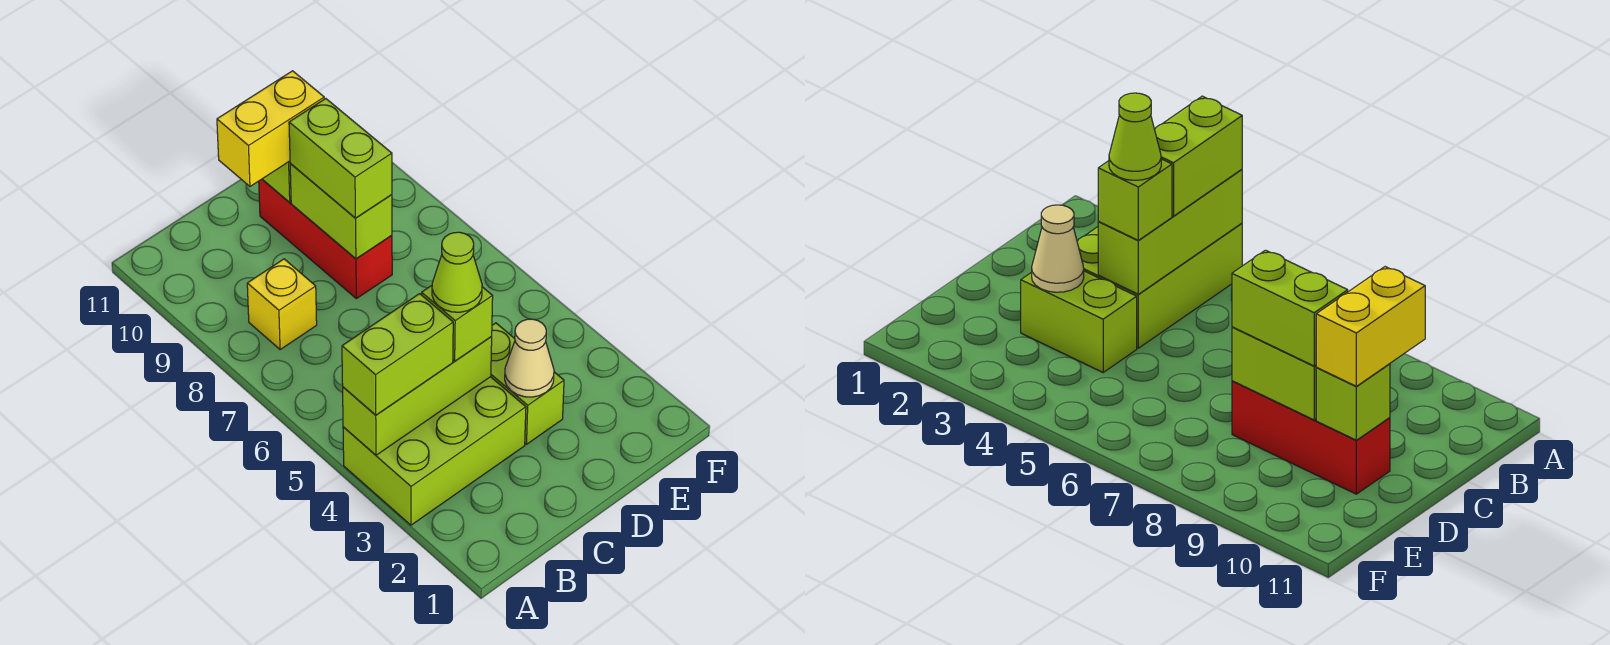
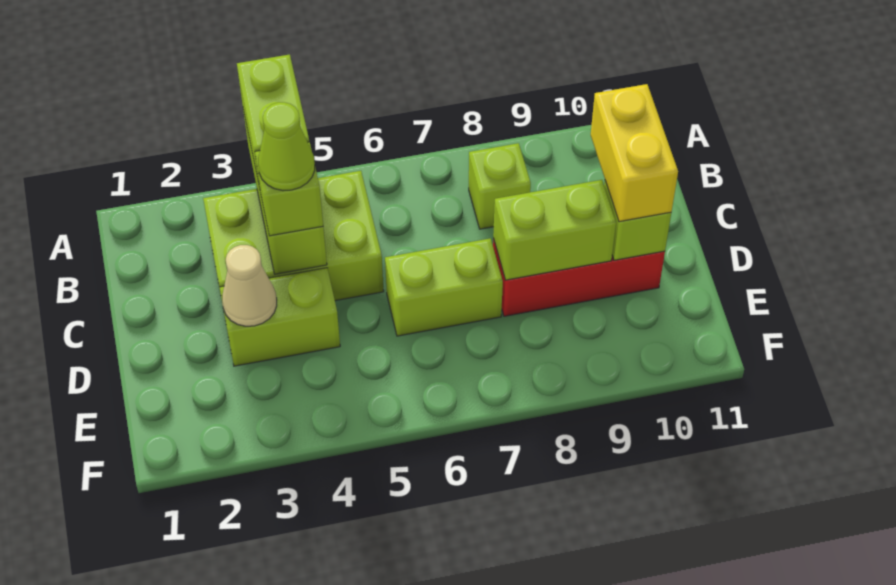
lime 2x3 brick [343,377,526,525] -> lime 2x3 brick turned to [203,171,384,301]
yellow 1x1 brick [247,259,317,350] -> lime 1x1 brick [469,143,531,229]
lime 1x2 brick [289,99,392,218] -> lime 1x2 brick moved to [385,238,503,336]

